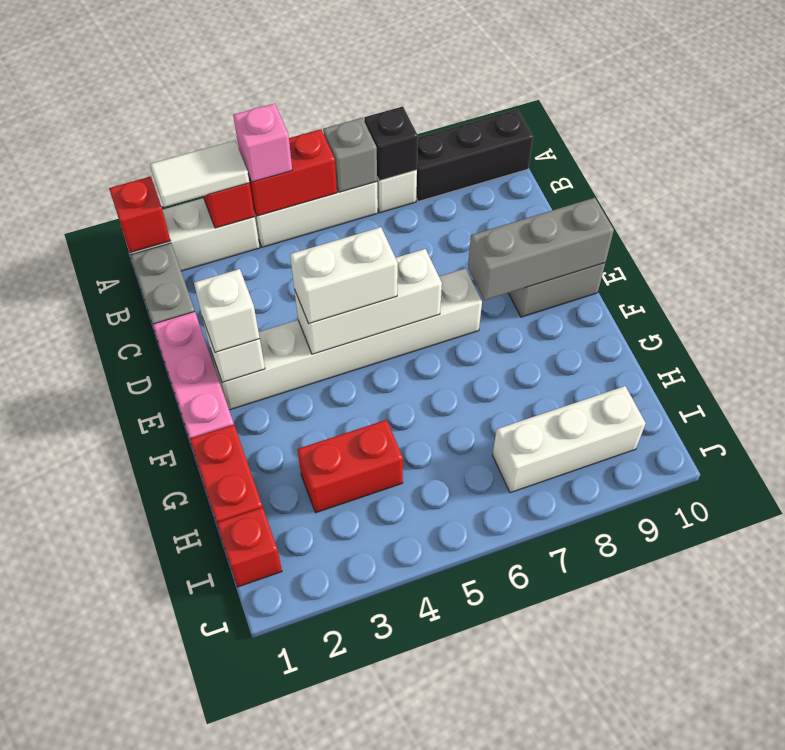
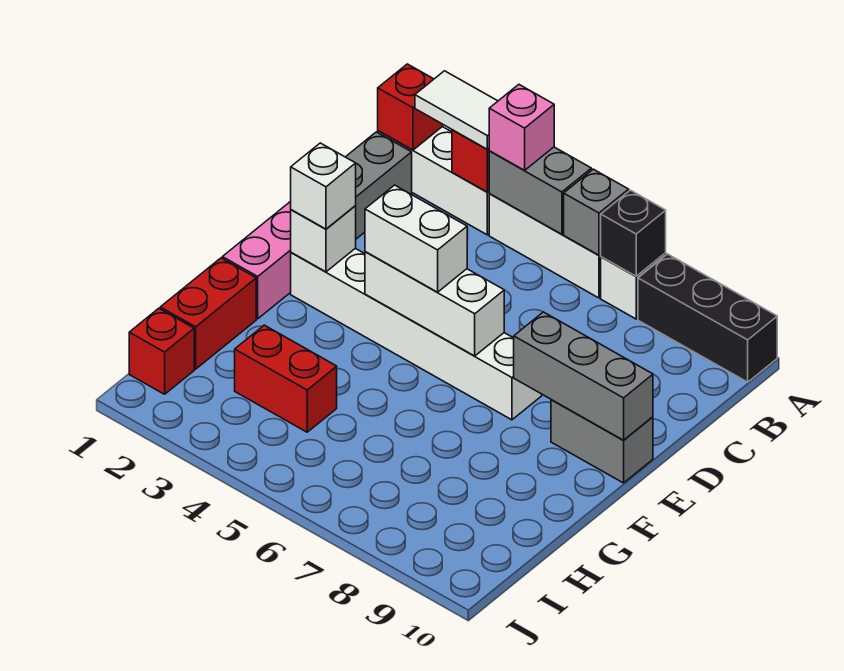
red 1x2 brick [248,129,337,216] -> grey 1x2 brick [489,147,591,234]
white 1x3 brick [493,386,646,493] -> none

